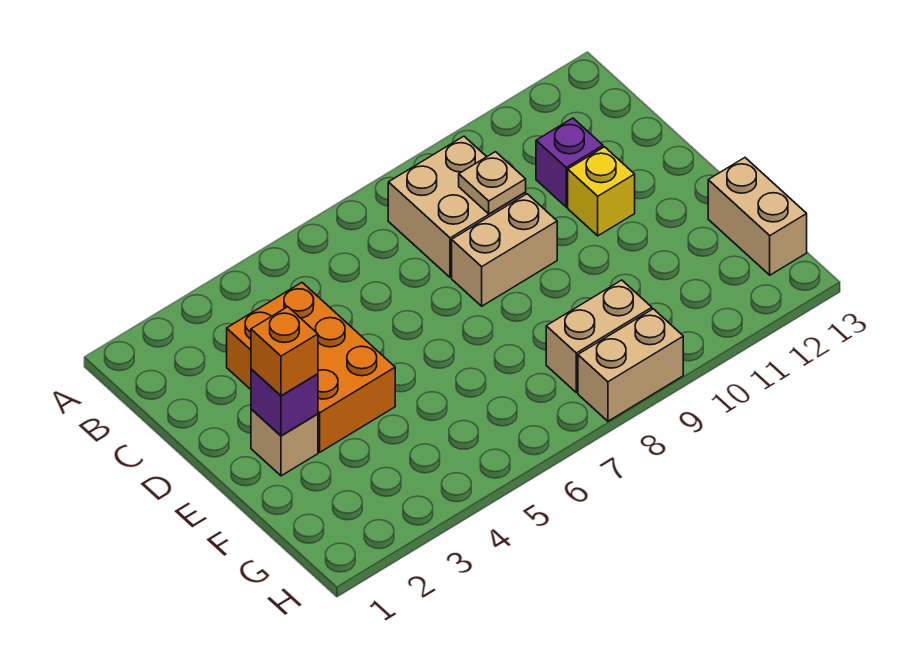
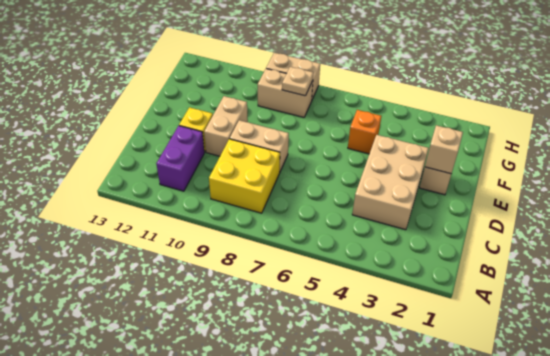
tan 2x2 brick [388,136,526,277] -> yellow 2x2 brick [209,139,280,213]
orange 2x3 brick [227,283,395,452] -> tan 2x3 brick [352,135,429,230]
tan 1x1 plate [459,152,526,214] -> tan 1x1 plate moved to [282,67,313,96]
purple 1x1 brick [536,118,603,207] -> purple 1x2 brick [156,126,204,191]
purple 1x1 brick [251,369,318,436] -> tan 1x1 brick [425,125,463,174]
orange 1x1 brick [251,307,318,396] -> orange 1x1 brick moved to [348,110,381,154]
tan 1x2 brick [708,158,807,275] -> tan 1x2 brick moved to [204,96,248,156]

